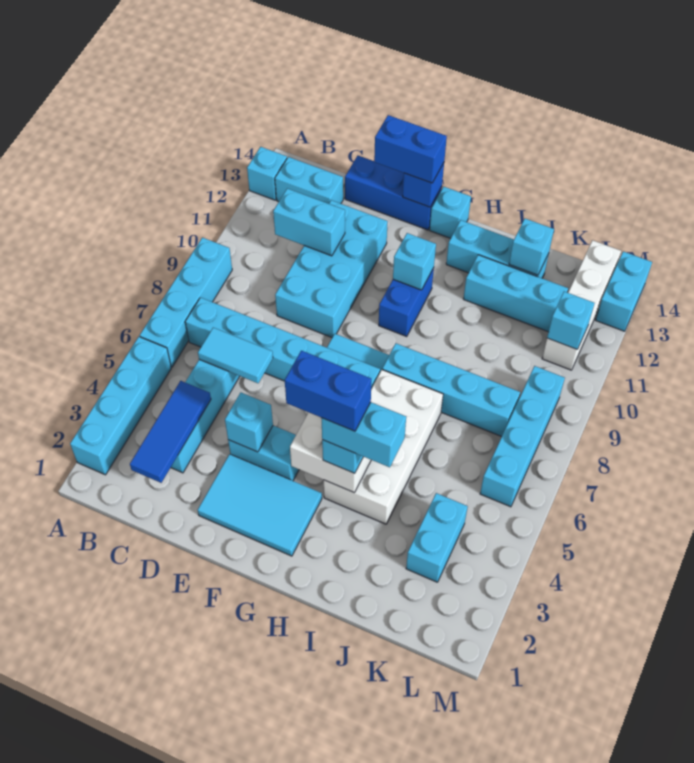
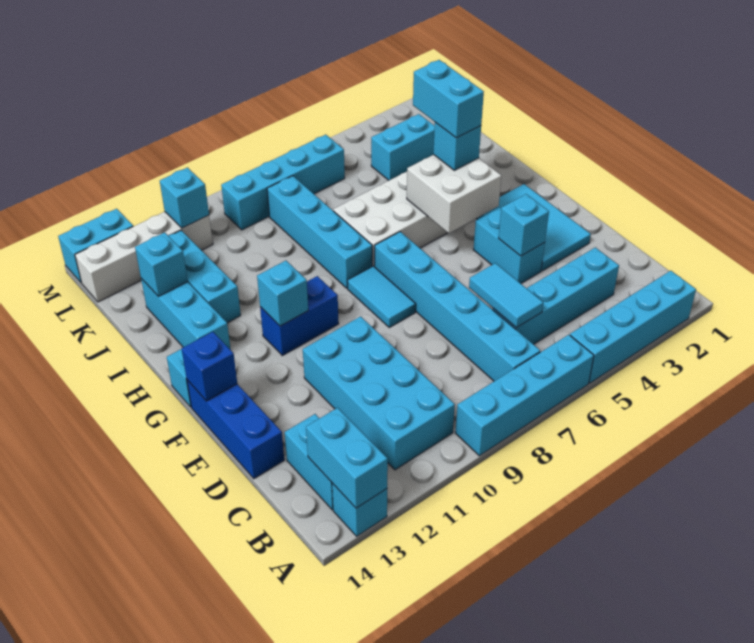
blue 1x3 tile [130,381,211,483] -> none
cyan 1x2 brick [273,188,345,256] -> cyan 1x2 brick moved to [306,408,388,508]
cyan 2x4 brick [275,200,388,337] -> cyan 2x4 brick turned to [303,317,455,470]
blue 1x2 brick [374,115,447,183] -> none
blue 1x2 brick [285,351,371,431] -> none

